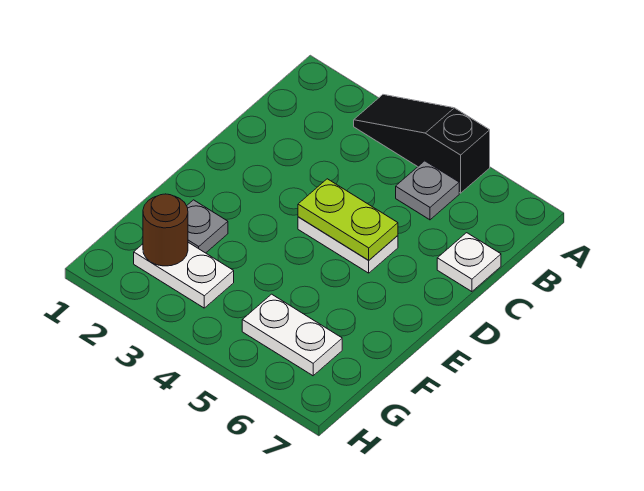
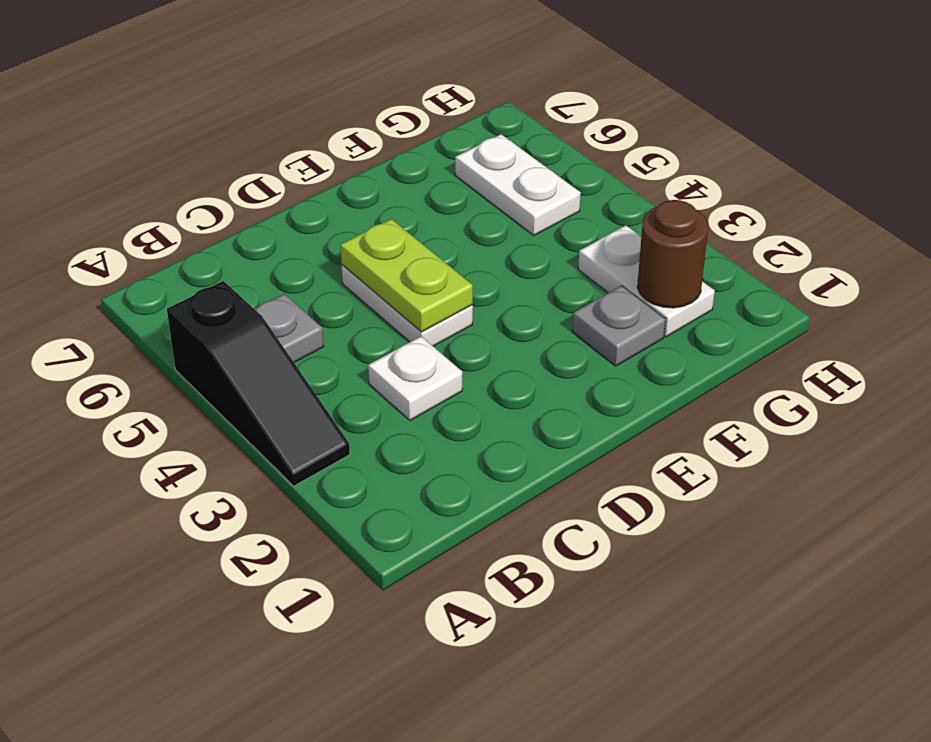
white 1x1 plate [437,233,501,292] -> white 1x1 plate moved to [368,336,462,420]

